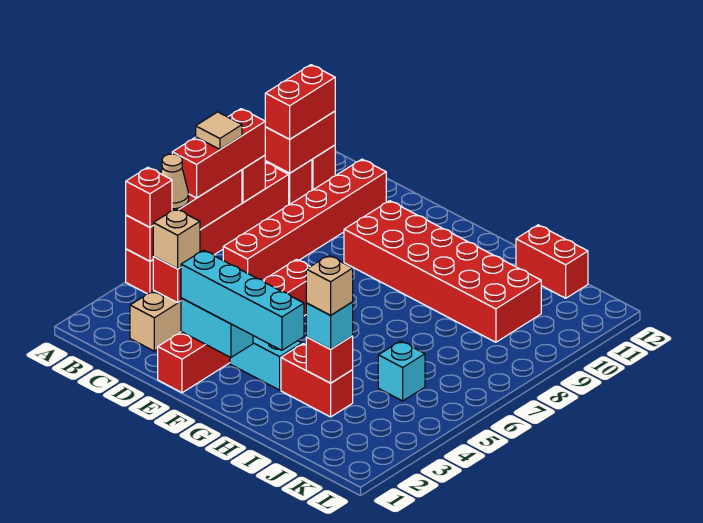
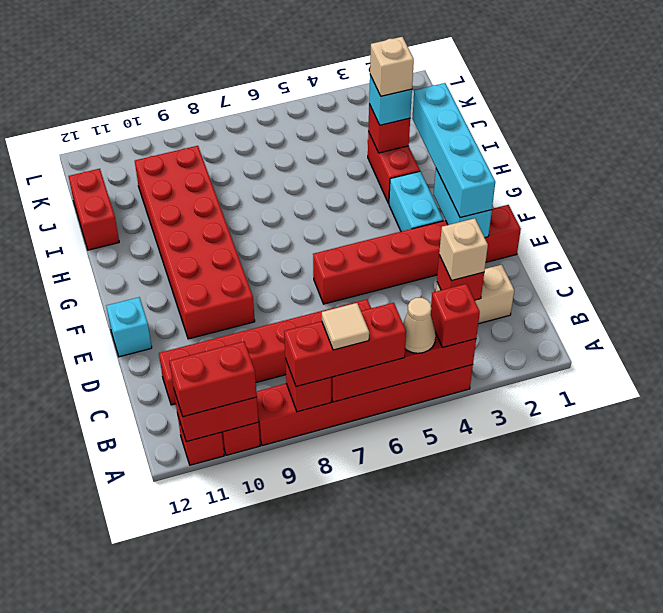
cyan 1x1 brick [378,341,425,401] -> cyan 1x1 brick moved to [106,297,152,357]

